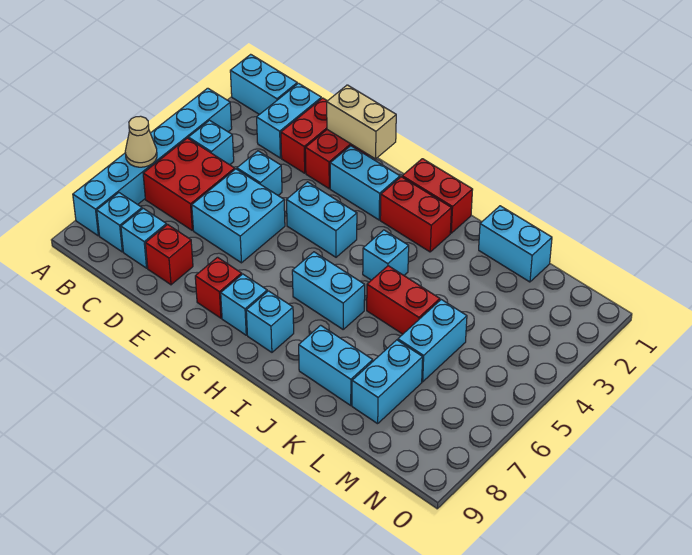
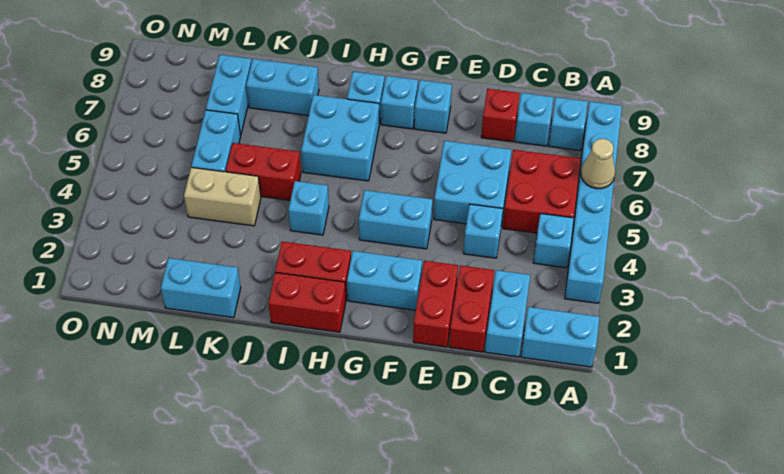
tan 1x2 brick [327,85,396,159] -> tan 1x2 brick moved to [184,167,261,226]
red 1x1 brick [195,257,242,318] -> cyan 1x1 brick [414,80,452,133]
cyan 1x2 brick [292,252,365,329] -> cyan 2x2 brick [301,95,379,181]

